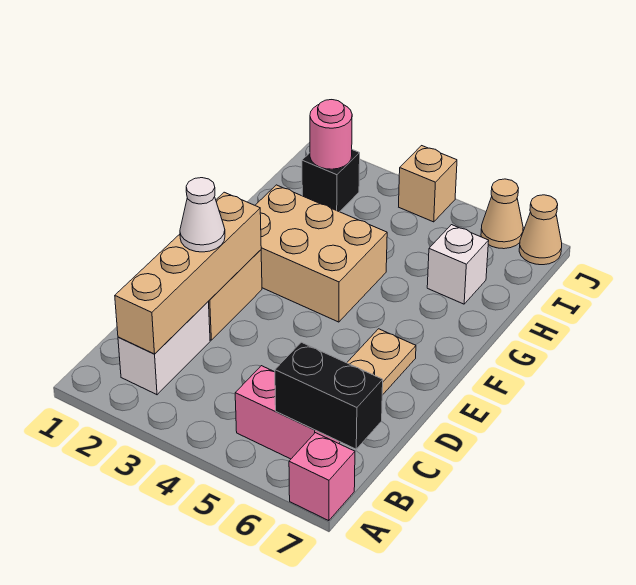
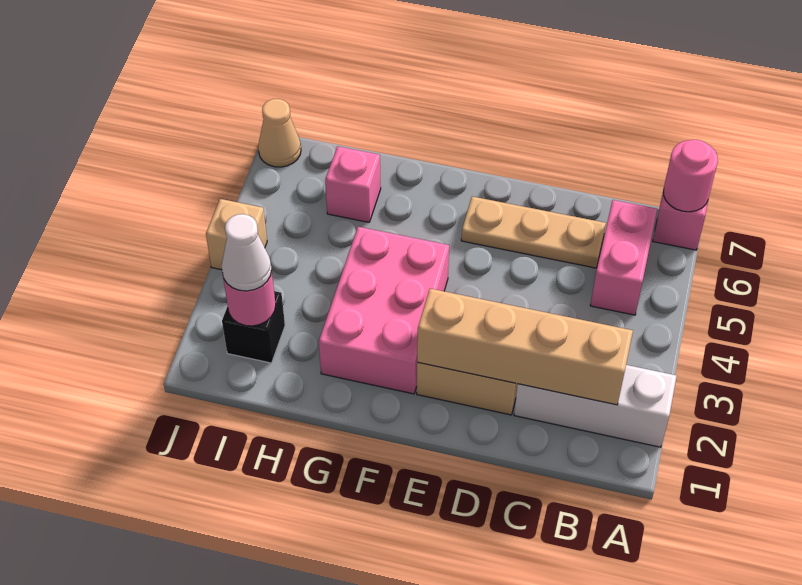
none -> pink 1x1 round brick [664,140,718,212]
white 1x2 brick [118,302,210,395] -> white 1x3 brick [514,365,676,447]
black 1x2 brick [275,342,383,449] -> none
white 1x1 cone [180,178,225,252] -> white 1x1 cone moved to [221,214,272,291]
tan 2x3 brick [255,185,387,322] -> pink 2x3 brick [319,227,449,394]
white 1x1 brick [427,225,489,304] -> pink 1x1 brick [325,146,381,222]
tan 1x1 cone [481,179,523,249] -> none

